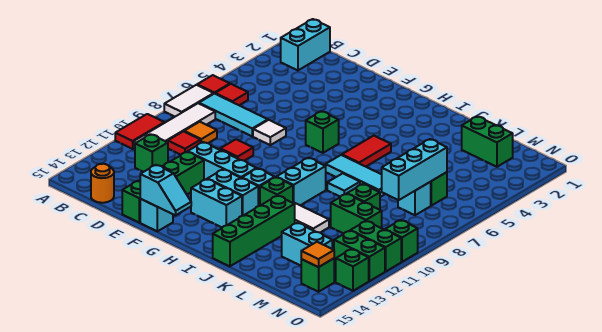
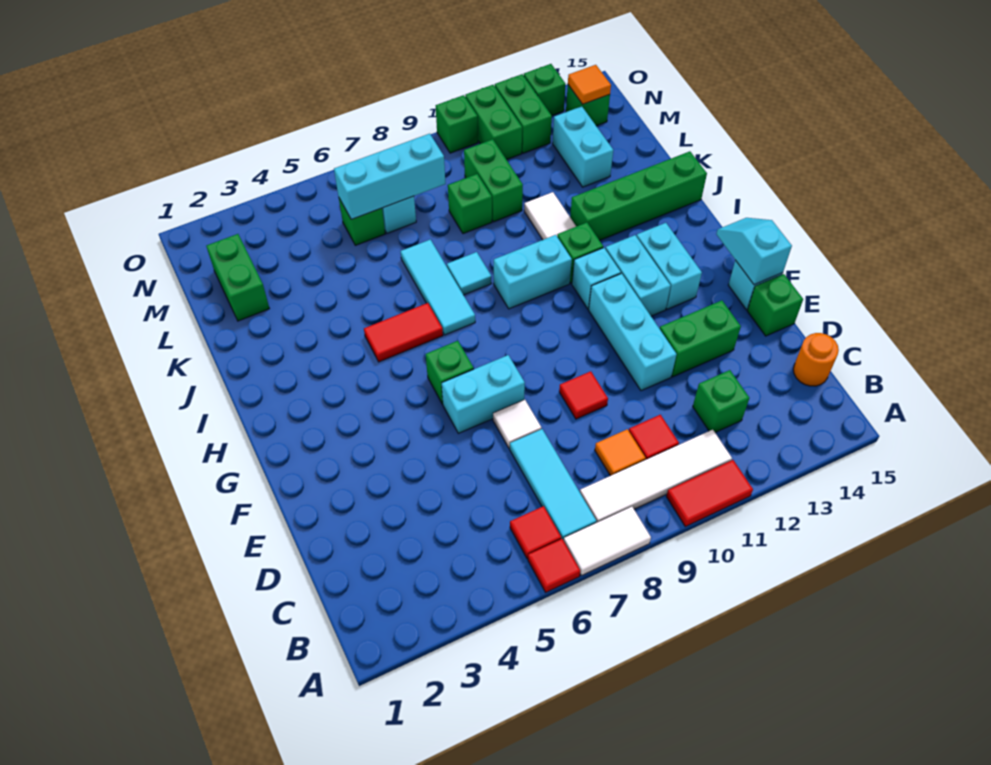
cyan 1x2 brick [281,19,330,70] -> cyan 1x2 brick moved to [442,355,525,433]

